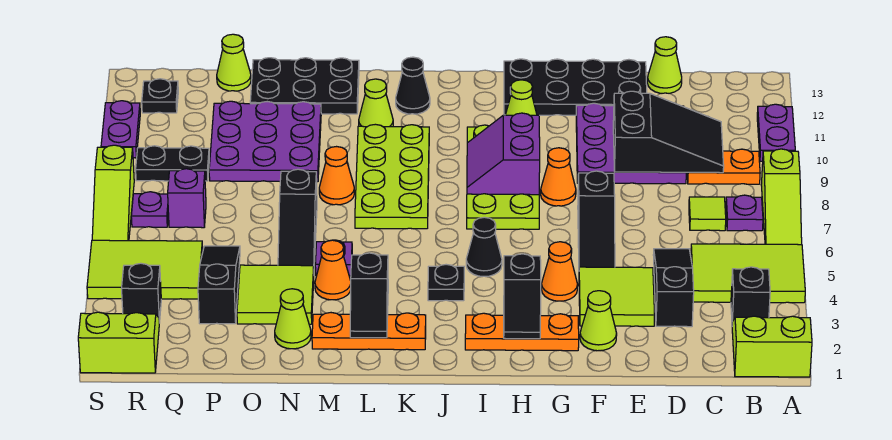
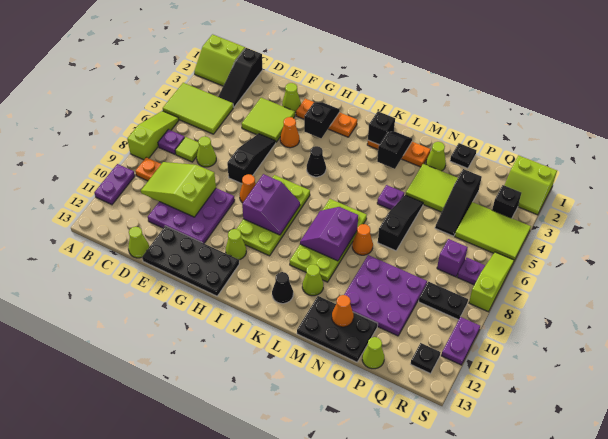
black 1x1 brick [731,267,770,321] -> black 1x1 brick moved to [368,111,395,145]
black 2x3 slope [613,91,724,173] -> lime 2x3 slope [141,162,216,217]
black 1x3 slope [653,249,694,327] -> black 1x3 slope moved to [218,48,263,107]
none -> lime 1x1 cone [197,136,216,167]
black 1x1 plate [428,264,464,301] -> black 1x1 plate moved to [450,143,476,168]
none -> purple 2x2 slope [300,207,358,261]
orange 1x1 cone [315,240,351,300] -> orange 1x1 cone moved to [332,295,354,327]

